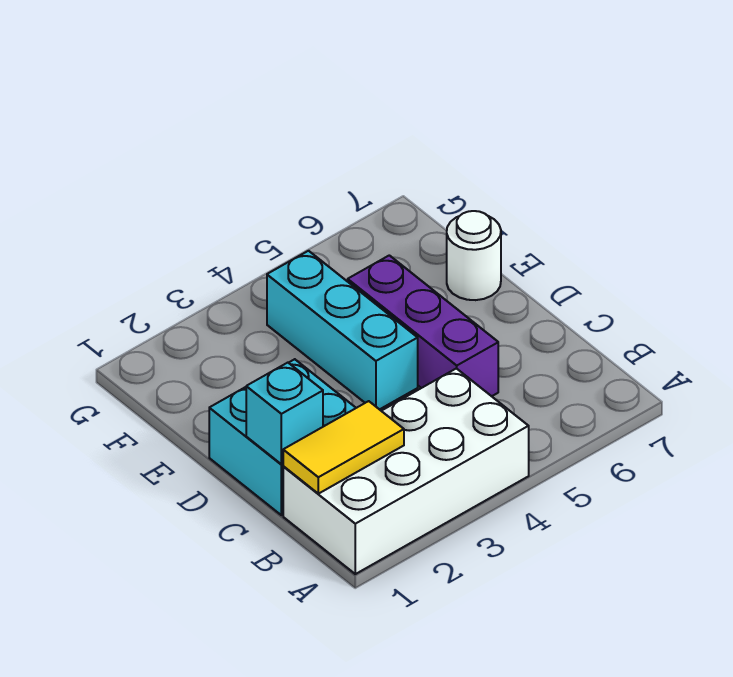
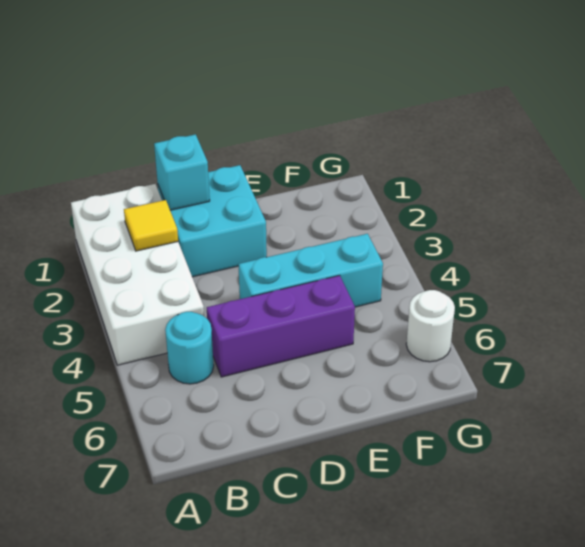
yellow 1x2 tile [283,401,404,494] -> yellow 1x1 tile [124,200,178,251]
none -> cyan 1x1 round brick [165,312,214,384]
white 1x1 round brick [447,211,501,300] -> white 1x1 round brick moved to [406,290,455,362]

